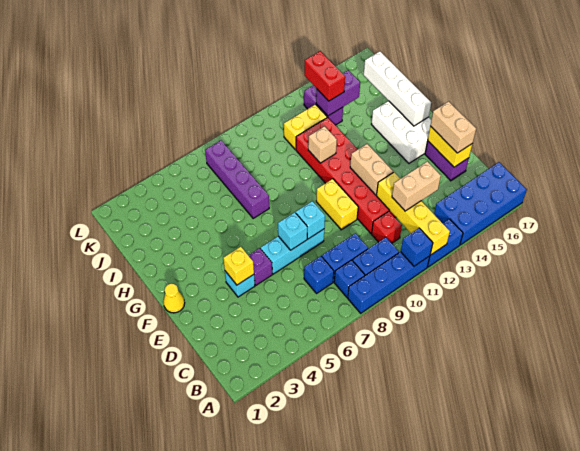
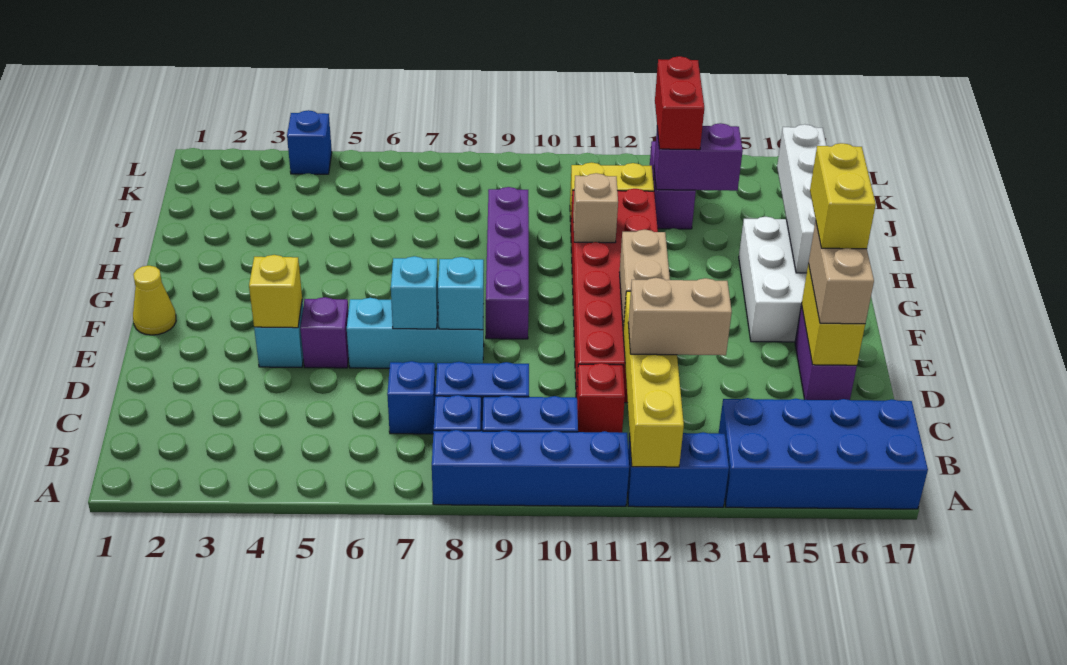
blue 1x1 brick [401,228,433,266] -> blue 1x1 brick moved to [287,110,332,174]
yellow 1x2 brick [316,179,358,230] -> yellow 1x2 brick moved to [810,143,876,249]
purple 1x4 brick [205,141,269,218] -> purple 1x4 brick moved to [486,187,529,339]

